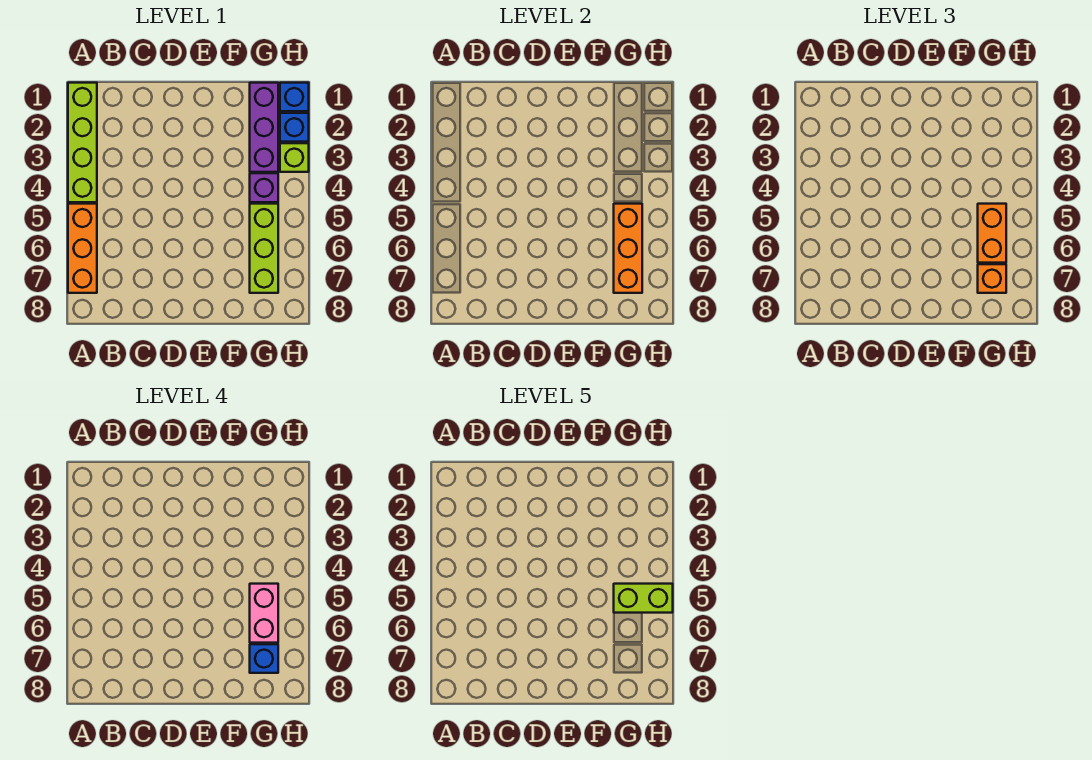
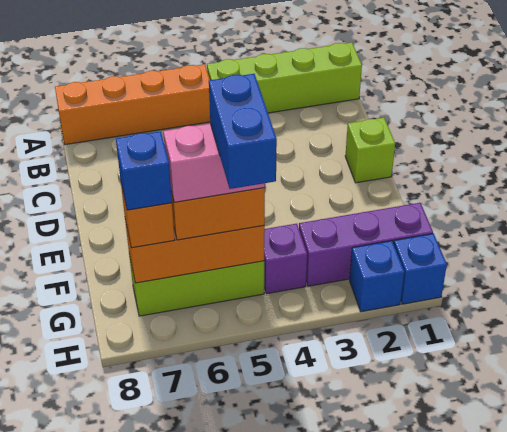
orange 1x3 brick [68,204,97,293] -> orange 1x4 brick [55,64,210,145]
lime 1x2 brick [614,584,673,613] -> blue 1x2 brick [209,74,277,189]
lime 1x1 brick [280,143,309,172] -> lime 1x1 brick moved to [345,118,395,183]

